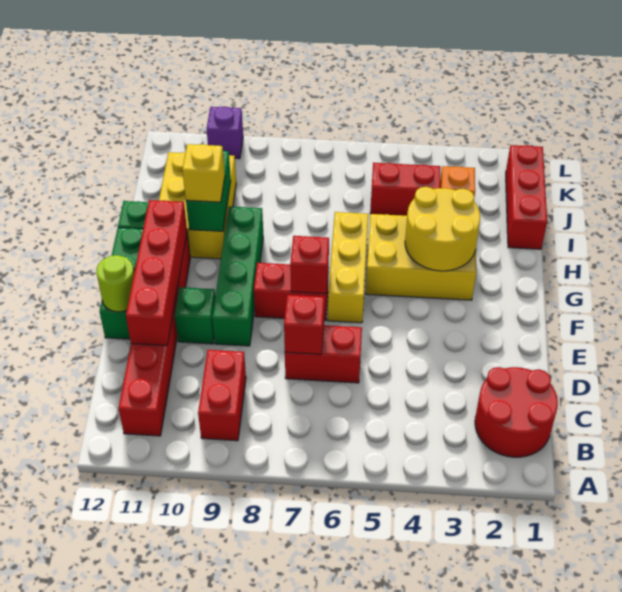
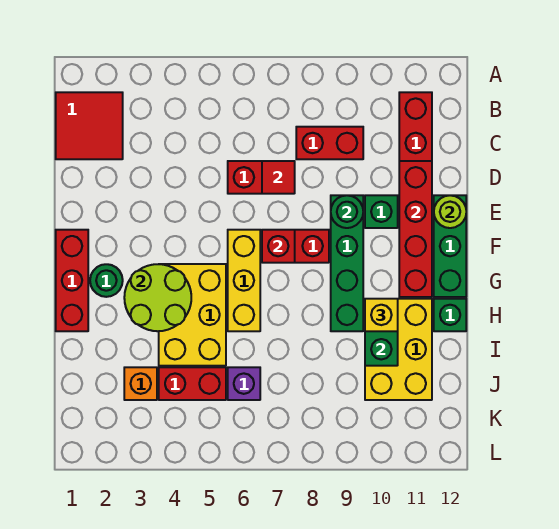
red 2x2 round brick [475,367,558,457] -> red 2x2 tile [56,92,123,159]
red 1x2 brick [198,350,246,441] -> red 1x2 brick turned to [296,127,363,159]
red 1x1 brick [284,295,324,354] -> red 1x1 tile [262,161,295,194]
none -> green 1x1 round brick [331,195,363,228]
none -> green 1x1 round brick [90,264,123,297]
yellow 2x3 brick [366,214,476,300] -> yellow 2x3 brick turned to [159,264,226,366]
yellow 2x2 round brick [405,187,480,271] -> lime 2x2 round brick [124,264,191,331]
red 1x3 brick [506,145,547,249] -> red 1x3 brick moved to [56,230,88,331]
purple 1x1 brick [207,106,243,159] -> purple 1x1 brick moved to [228,367,260,400]

